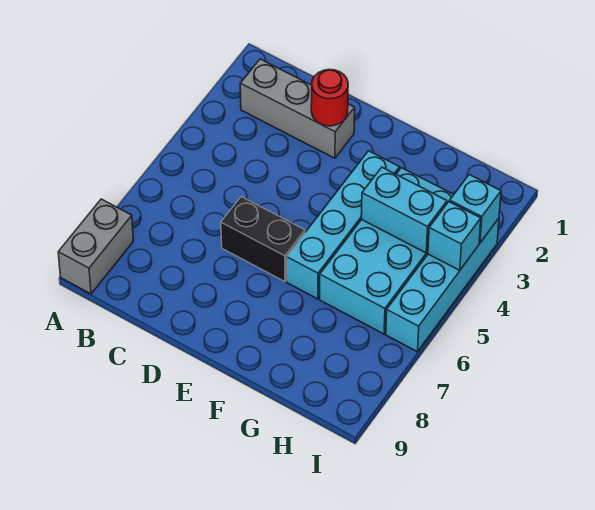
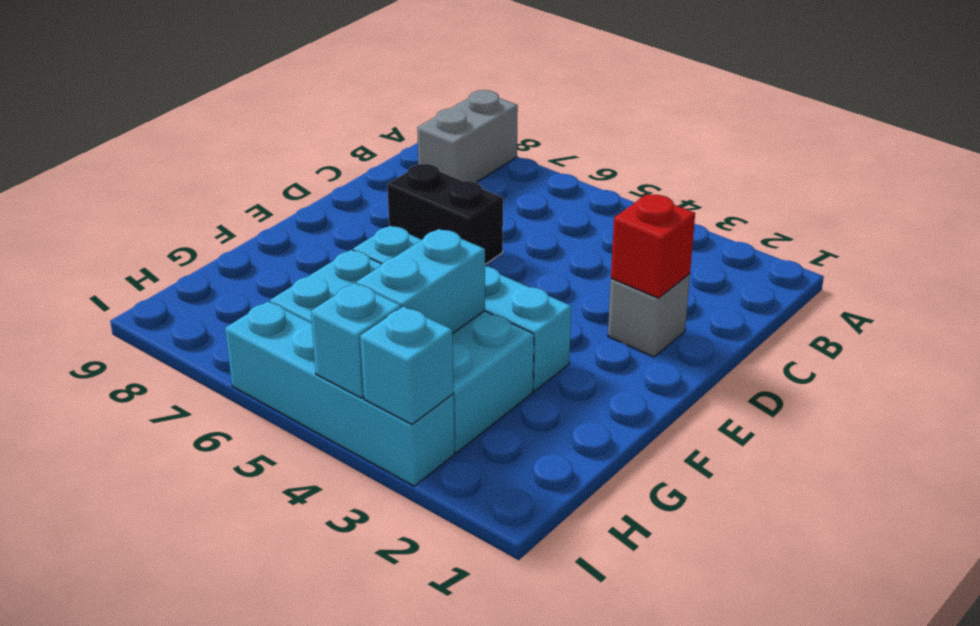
grey 1x2 brick [58,199,133,294] -> grey 1x2 brick turned to [417,90,518,183]
grey 1x3 brick [240,59,355,158] -> grey 1x1 brick [608,274,690,357]
red 1x1 round brick [311,69,348,126] -> red 1x1 brick [611,194,695,298]
black 1x2 brick [221,197,305,281] -> black 1x2 brick turned to [387,164,503,264]

